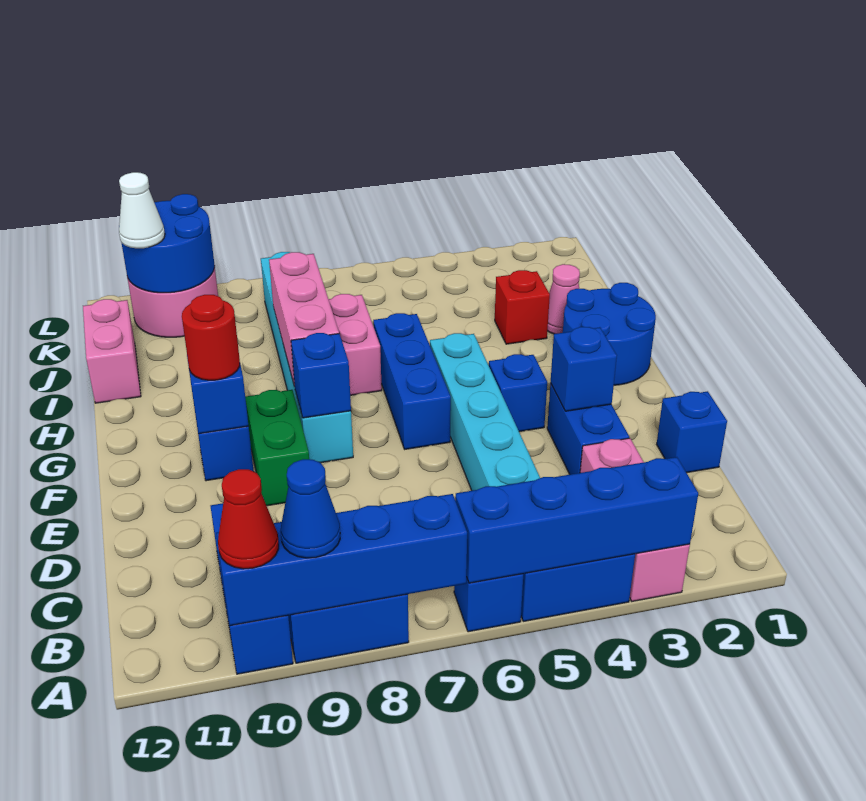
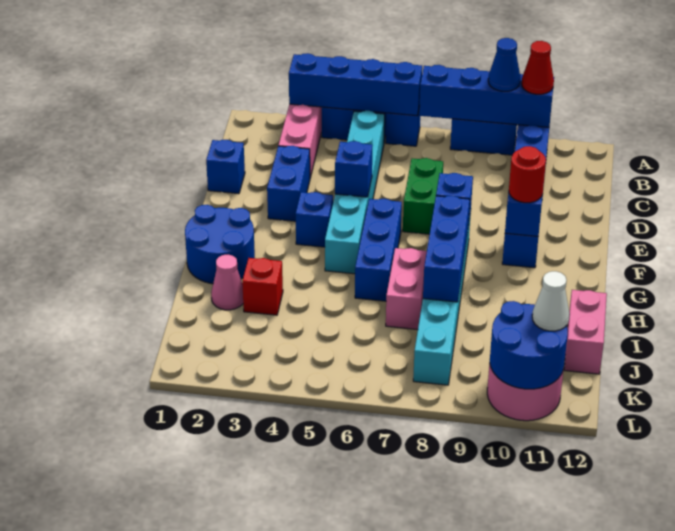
blue 1x1 brick [551,327,617,411] -> blue 1x1 brick moved to [335,141,373,197]
green 1x2 brick [245,390,309,506] -> green 1x2 brick moved to [403,158,443,234]
pink 1x3 brick [269,252,339,386] -> blue 1x3 brick [423,196,470,302]

